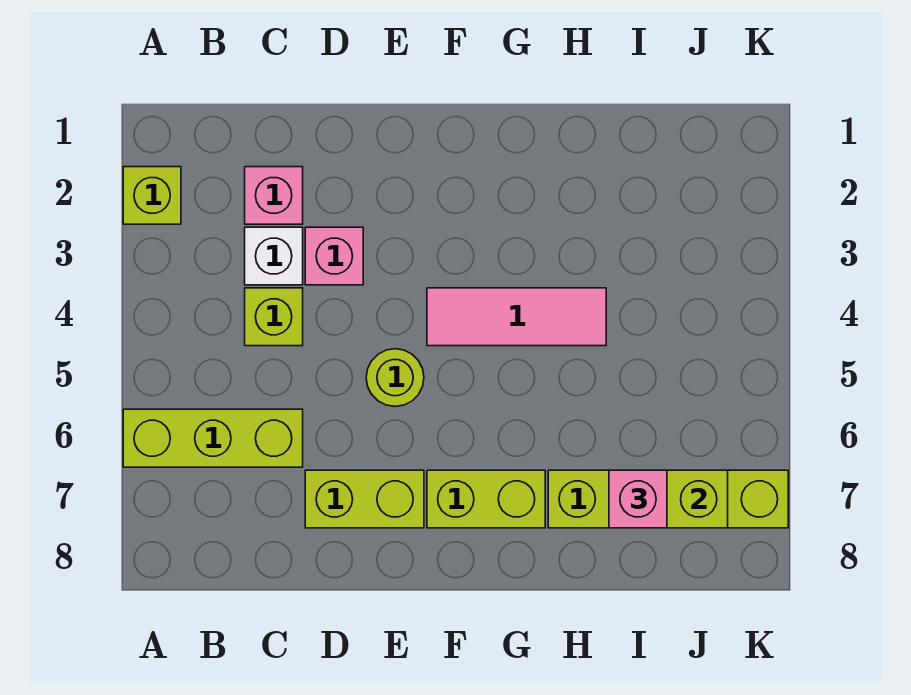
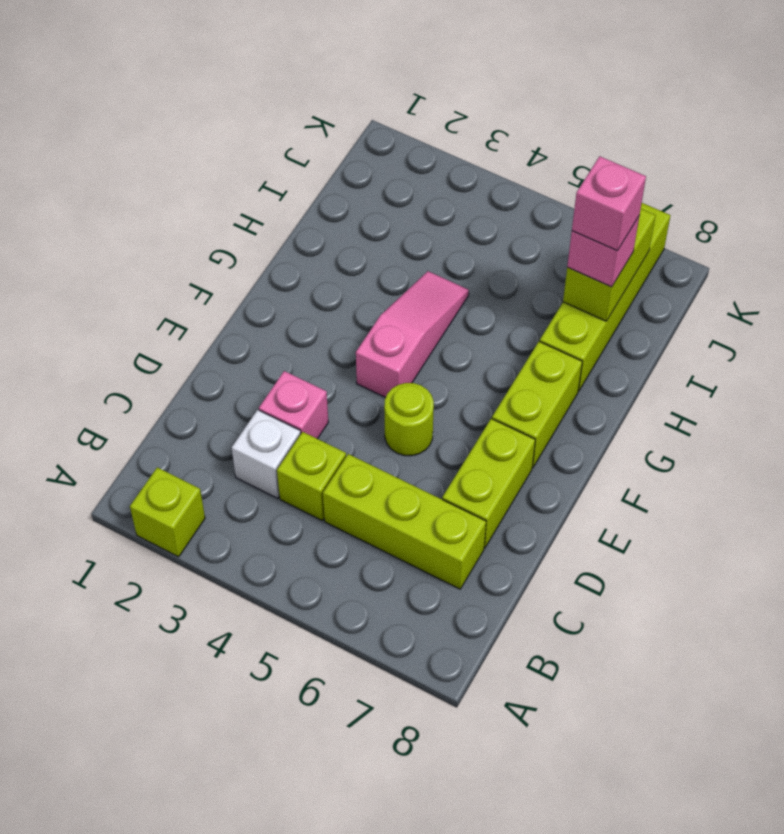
lime 1x3 brick [123,409,303,467] -> lime 1x3 brick turned to [323,454,486,589]
pink 1x1 brick [245,167,303,224] -> pink 1x1 brick moved to [572,156,646,251]
pink 1x3 tile [427,288,606,346] -> pink 1x3 slope [356,271,469,398]

